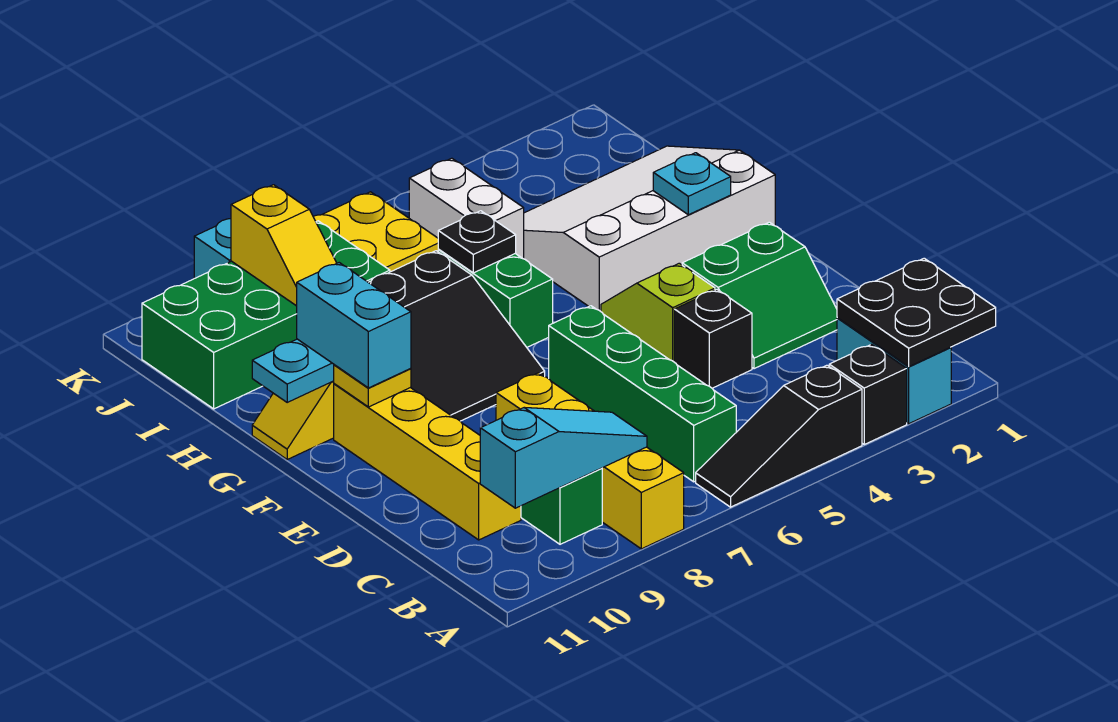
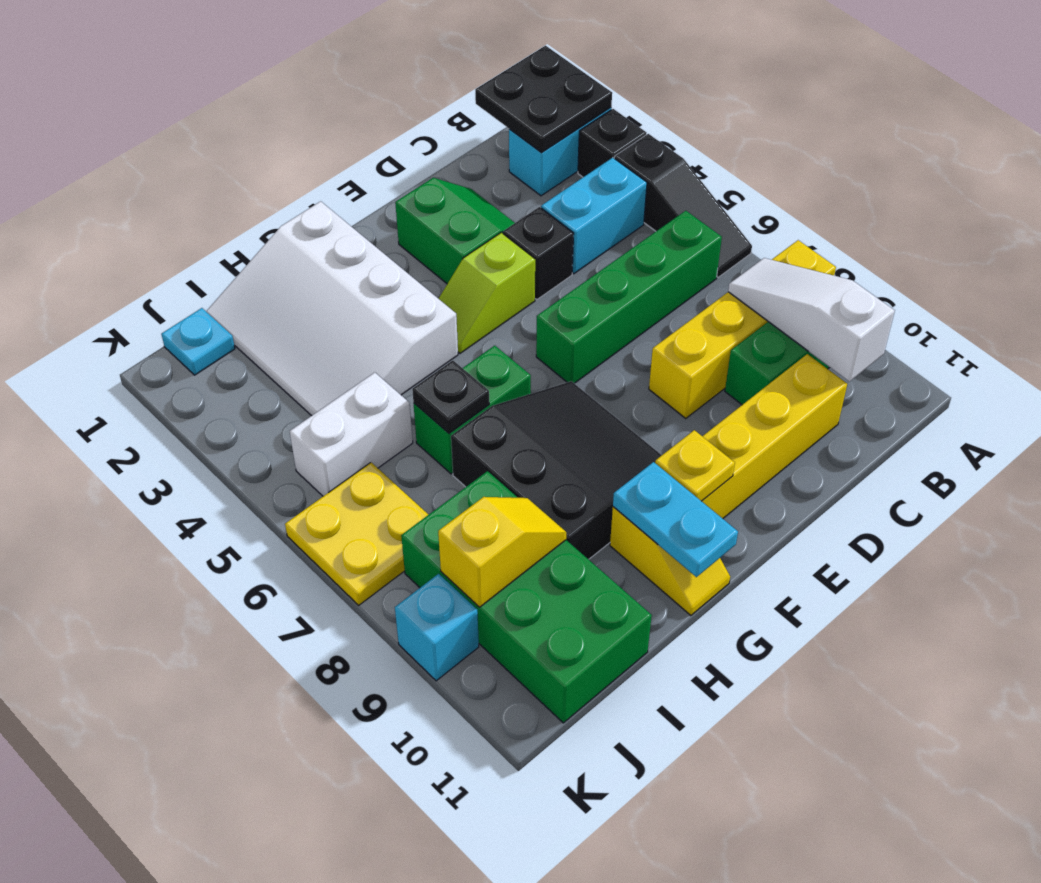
cyan 1x3 slope [480,408,647,508] -> white 1x3 slope [728,258,895,382]
cyan 1x2 brick [297,263,411,388] -> cyan 1x2 brick moved to [541,158,647,274]
cyan 1x1 plate [653,153,731,215] -> cyan 1x1 plate moved to [161,308,235,375]

